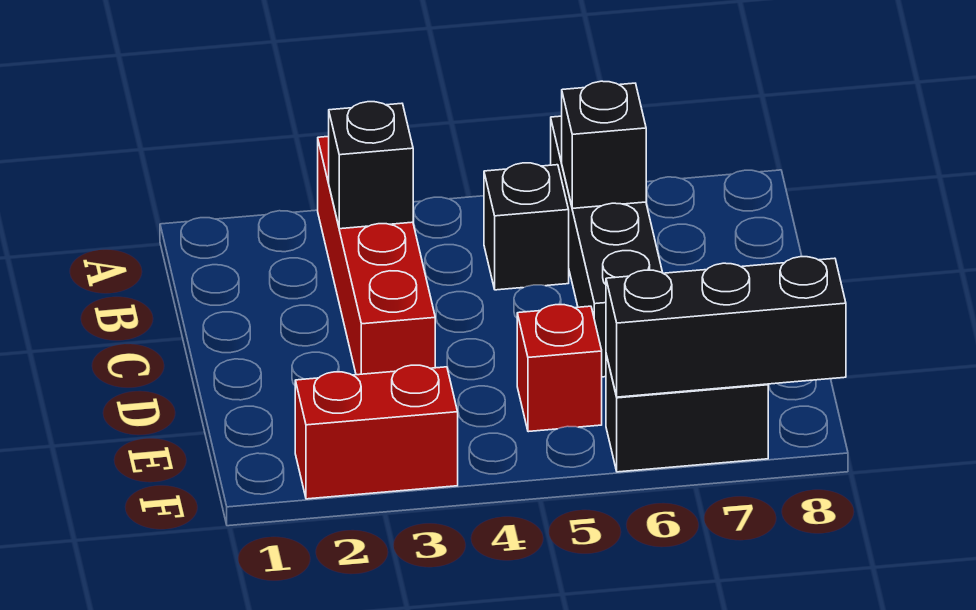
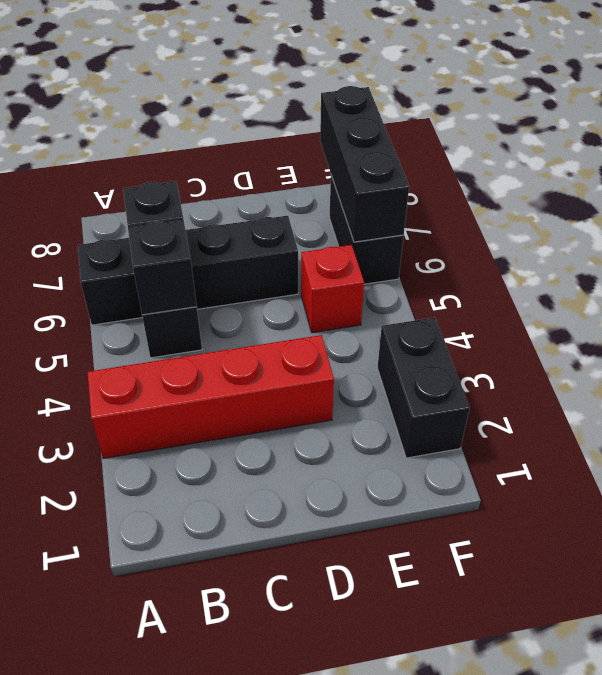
black 1x1 brick [329,102,413,229] -> black 1x1 brick moved to [128,220,197,315]
red 1x2 brick [295,365,458,499] -> black 1x2 brick [377,317,470,458]

